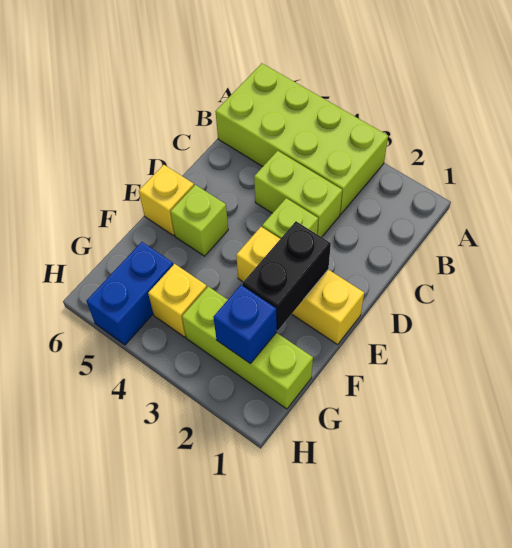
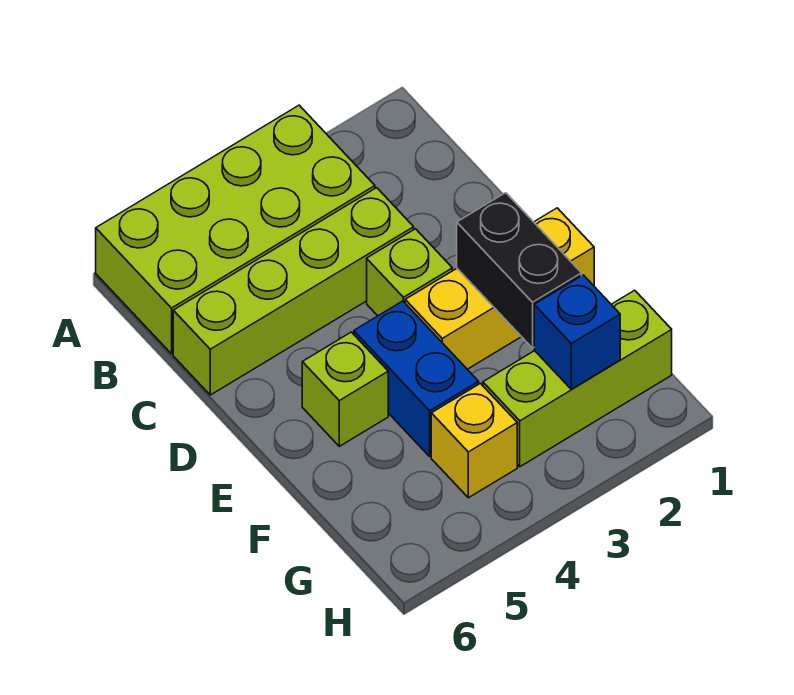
lime 1x2 brick [254,151,342,237] -> lime 1x4 brick [173,188,414,395]
yellow 1x1 brick [139,165,194,235] -> none
blue 1x2 brick [86,242,173,345] -> blue 1x2 brick moved to [354,301,479,456]

